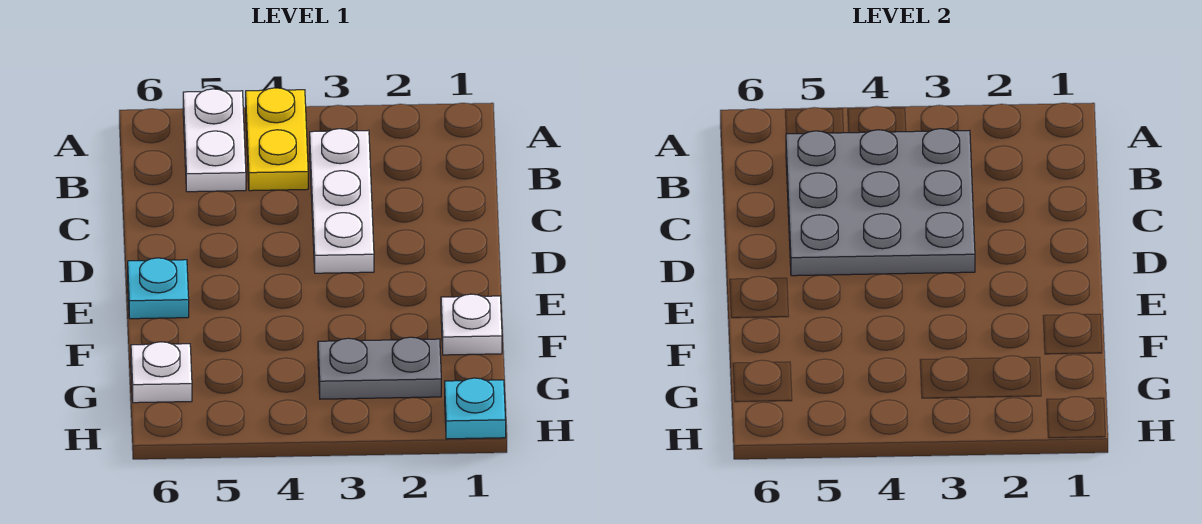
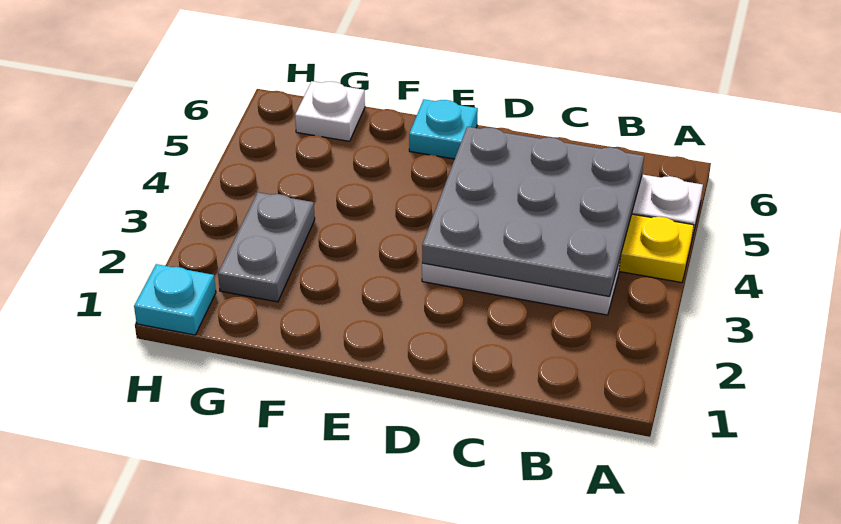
white 1x1 plate [441,294,502,355] -> none

